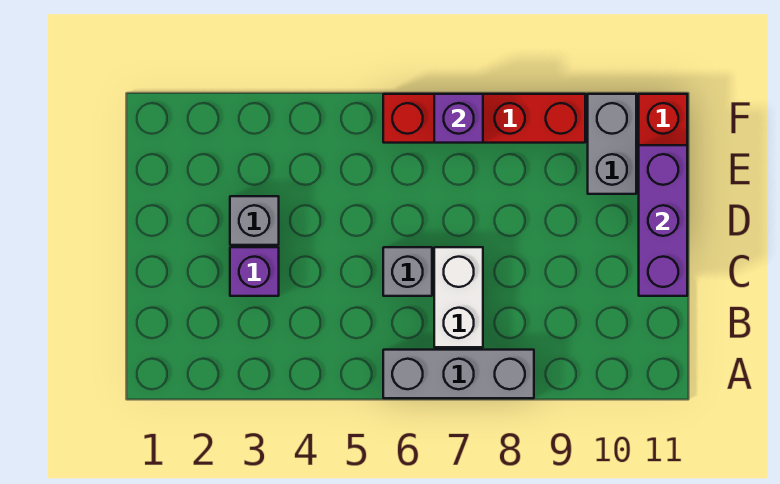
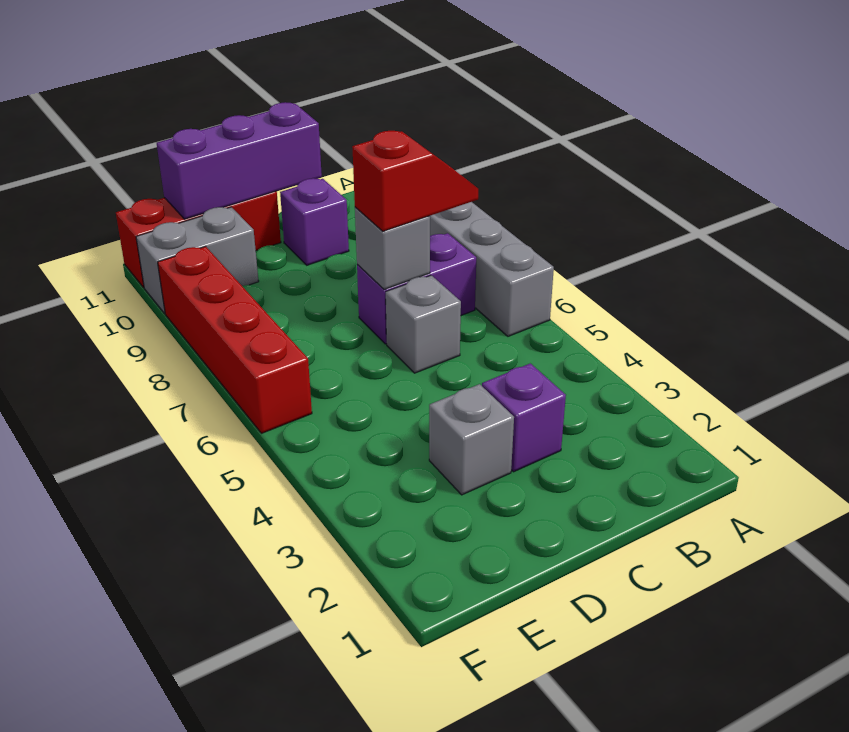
white 1x2 brick [434,247,483,347] -> purple 1x2 brick [357,233,476,344]
none -> red 1x2 slope [352,131,478,231]
none -> grey 1x1 brick [355,207,430,290]
purple 1x1 brick [434,94,483,143] -> purple 1x1 brick moved to [280,178,349,265]

